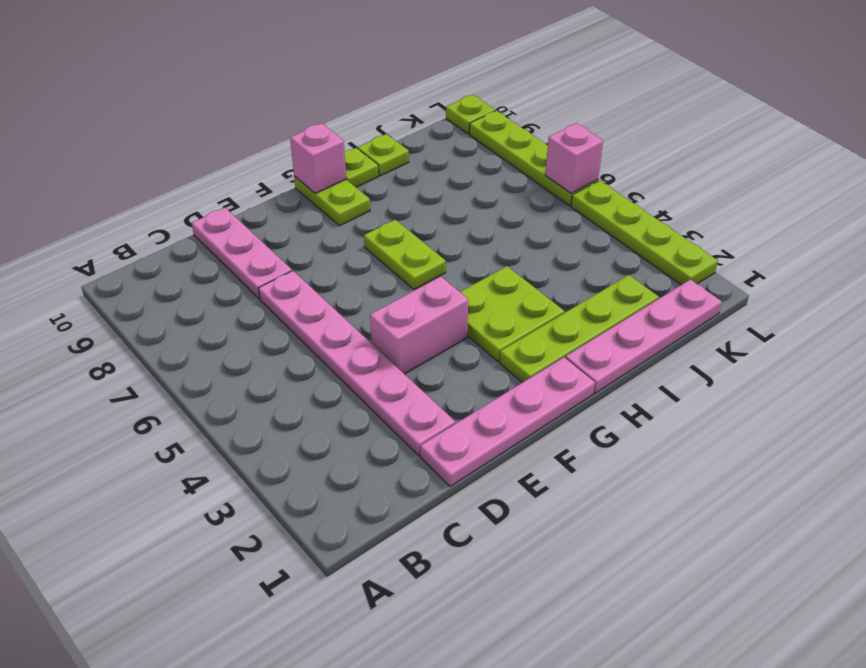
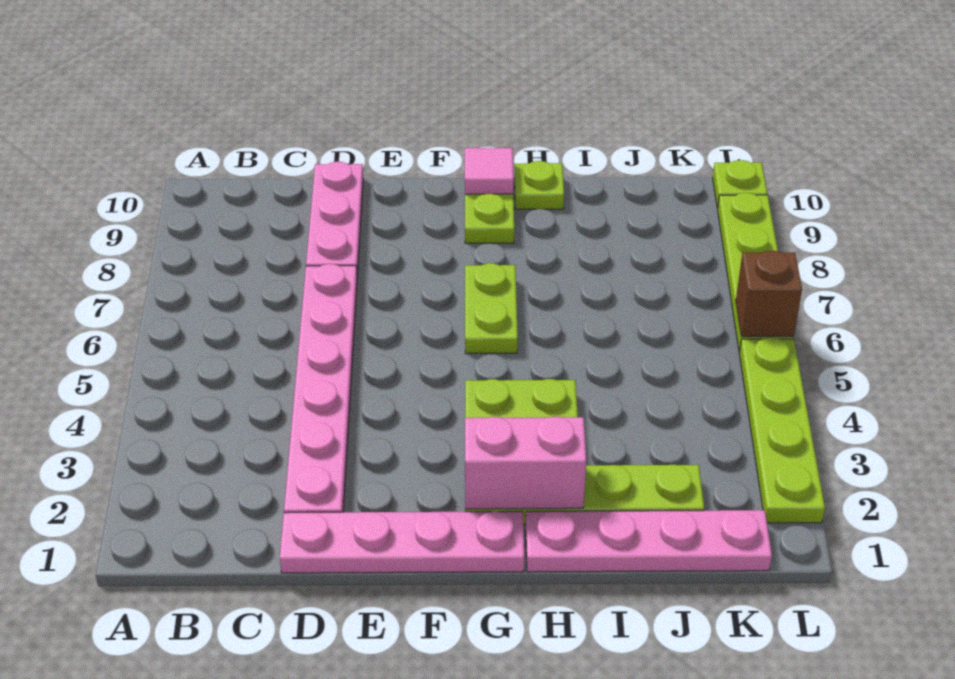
pink 1x2 brick [370,276,468,374] -> pink 1x2 brick moved to [465,417,586,509]
pink 1x1 brick [290,123,346,193] -> pink 1x1 tile [465,148,514,194]
lime 1x1 plate [358,134,409,176] -> none
pink 1x1 brick [545,123,603,193] -> brown 1x1 brick [736,251,802,337]

